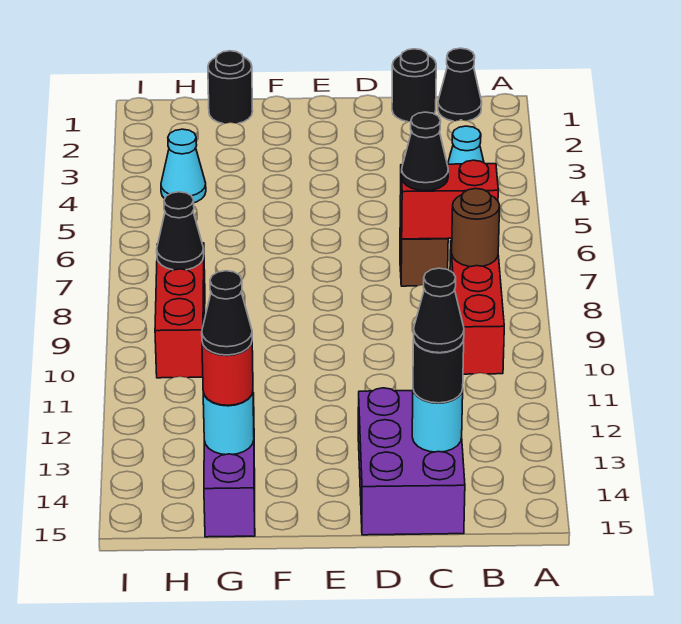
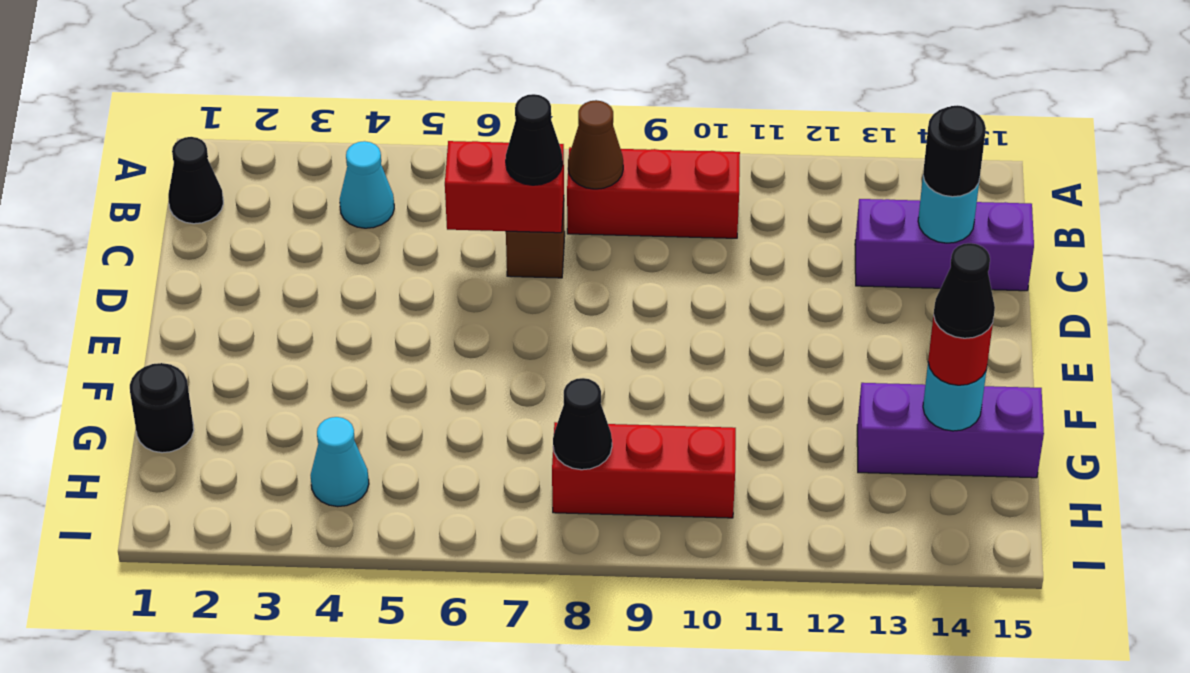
red 1x2 brick [400,160,498,239] -> red 1x2 brick turned to [445,141,564,233]
brown 1x1 round brick [452,189,500,267] -> brown 1x1 cone [568,100,623,189]
black 1x1 round brick [392,49,436,122] -> none
purple 2x3 brick [358,388,465,535] -> purple 1x3 brick [855,199,1034,291]
black 1x1 cone [414,268,464,353] -> none

